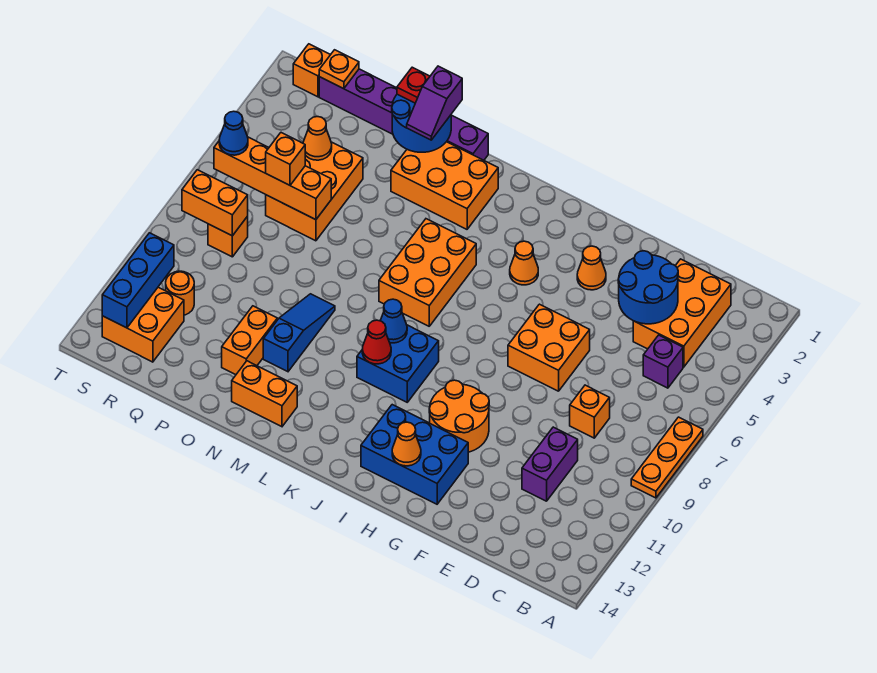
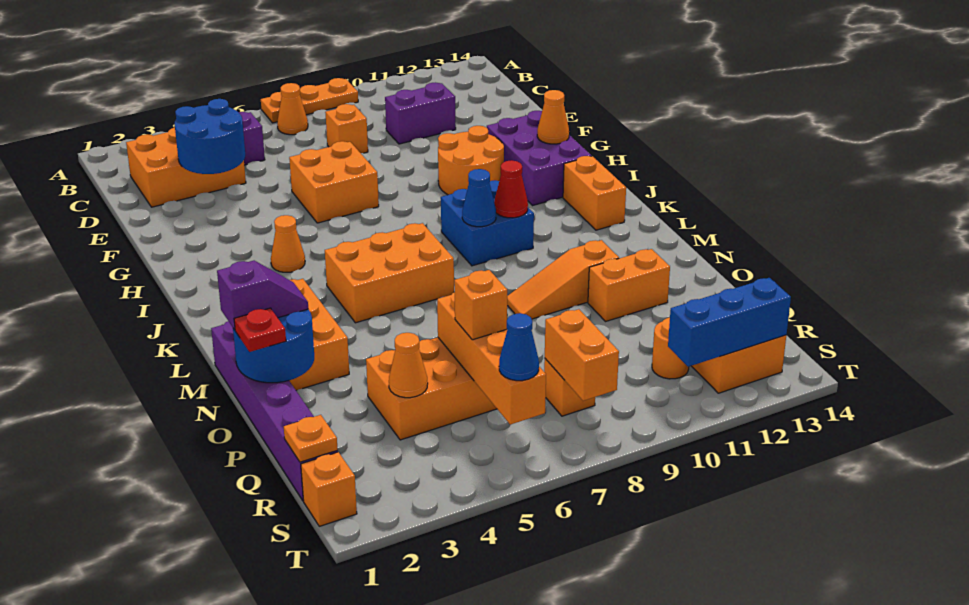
orange 1x1 cone [577,246,606,290] -> orange 1x1 cone moved to [277,83,308,135]
blue 2x3 brick [361,405,468,504] -> purple 2x3 brick [487,111,592,206]
orange 1x2 brick [232,361,297,427] -> orange 1x2 brick moved to [563,156,626,230]
blue 1x3 slope [263,294,335,372] -> orange 1x3 slope [507,240,619,319]

